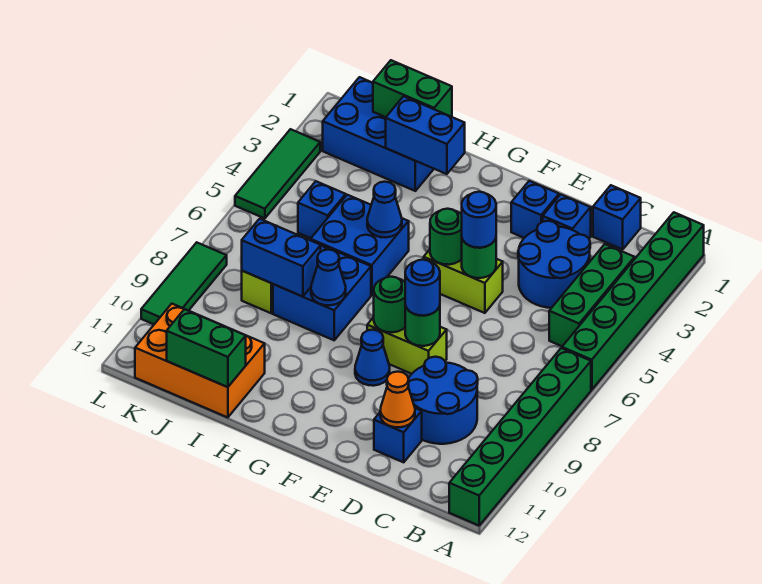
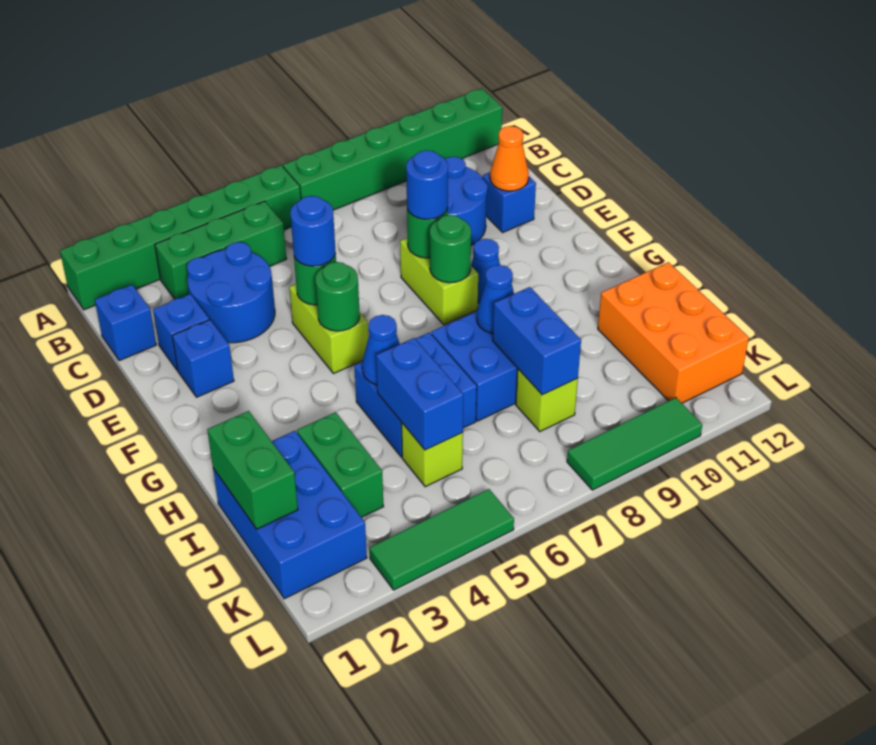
blue 1x2 brick [386,96,465,174] -> blue 1x2 brick moved to [376,338,463,450]
green 1x2 brick [167,309,246,387] -> green 1x2 brick moved to [297,412,383,517]
blue 1x1 brick [298,181,346,238] -> lime 1x1 brick [401,422,463,487]

